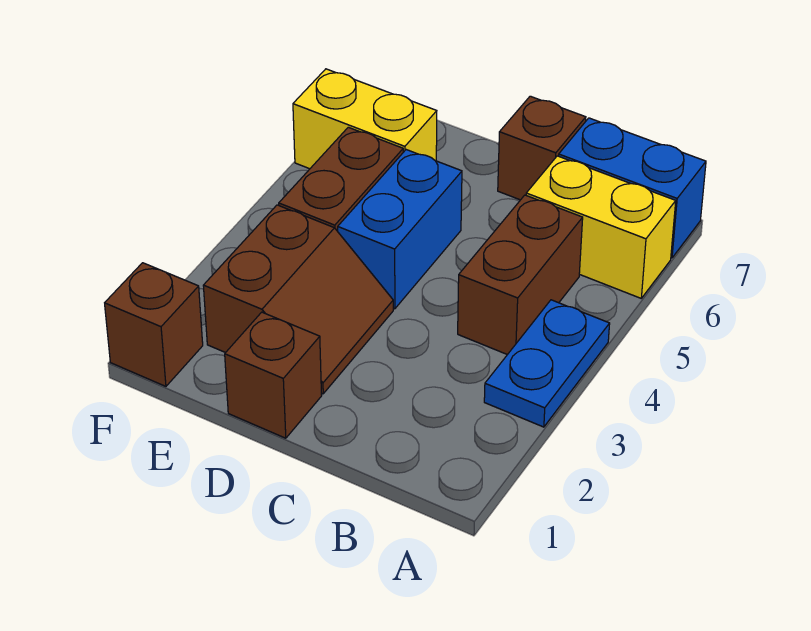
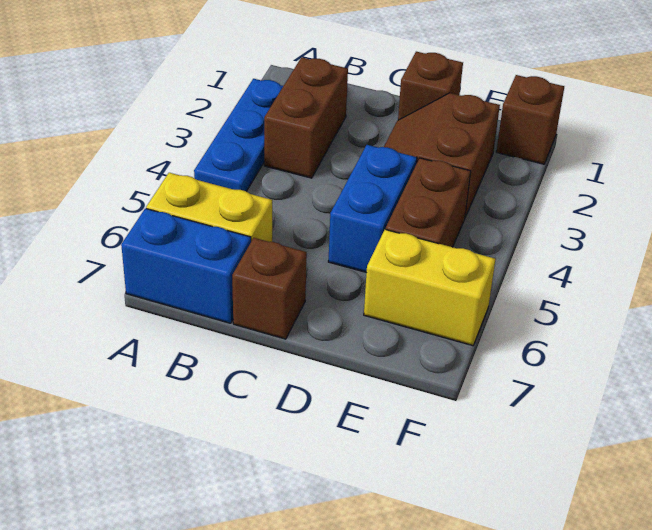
blue 1x2 plate [484,300,610,427] -> blue 1x3 plate [194,79,283,191]
brown 1x2 brick [458,195,583,355] -> brown 1x2 brick moved to [264,57,348,178]

